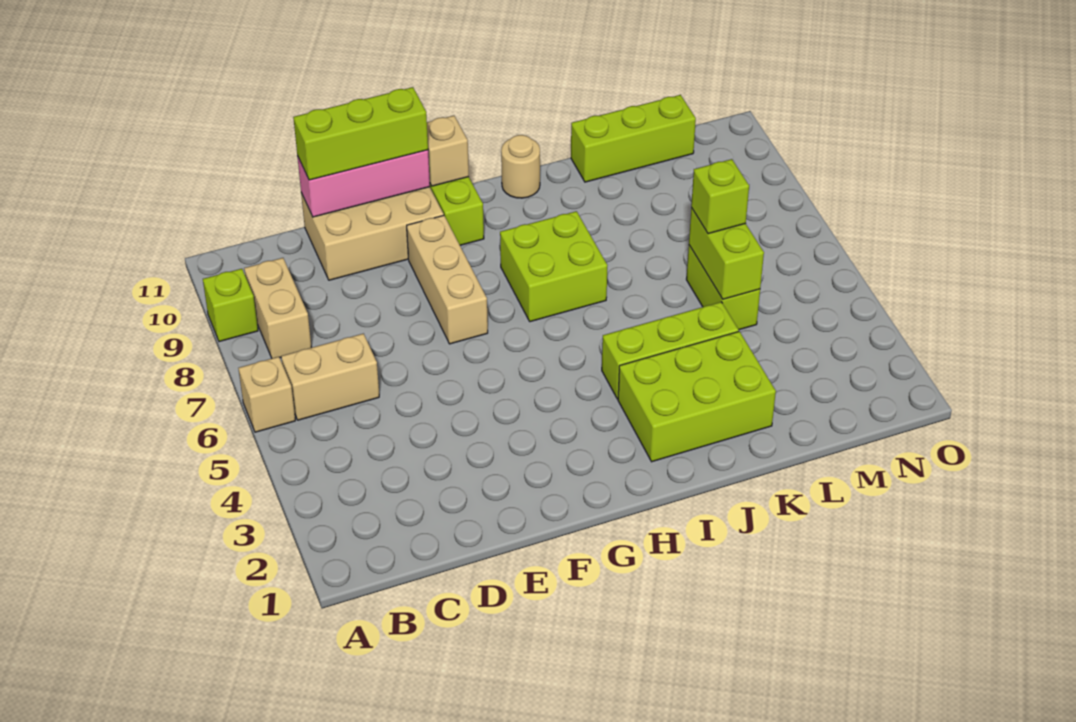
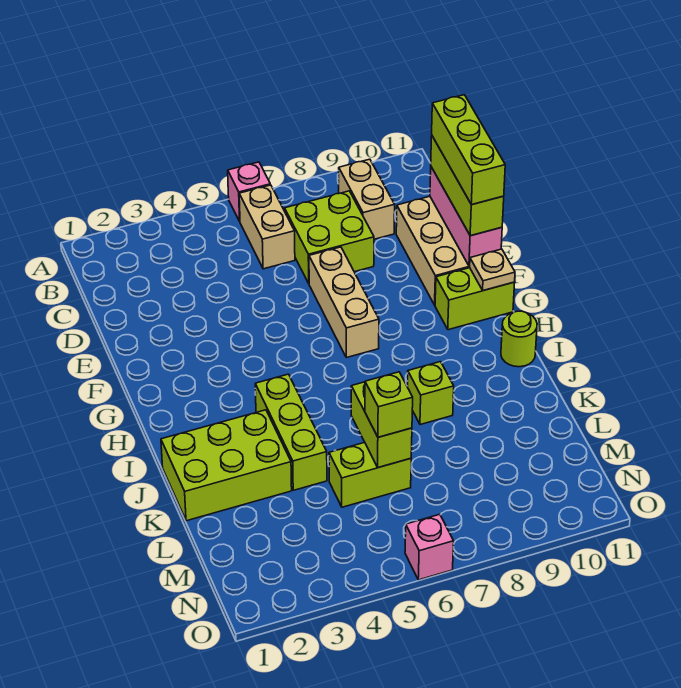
tan 1x1 brick [238,357,295,432] -> pink 1x1 brick [228,162,270,221]
lime 1x1 brick [203,269,258,342] -> lime 1x1 brick moved to [407,362,454,425]
tan 1x2 brick [244,258,311,358] -> tan 1x2 brick turned to [339,159,395,239]
tan 1x3 brick [407,215,488,344] -> tan 1x3 brick turned to [309,247,379,358]
tan 1x1 brick [427,116,469,186] -> tan 1x1 plate [470,249,515,291]
lime 2x2 brick [500,211,608,322] -> lime 2x2 brick moved to [285,191,374,283]
lime 2x3 brick [618,331,776,462] -> lime 2x3 brick turned to [161,410,292,521]
tan 1x1 round brick [501,135,540,198] -> lime 1x1 round brick [501,311,537,367]
lime 1x3 brick [571,95,696,182] -> lime 1x3 brick moved to [432,95,505,205]
lime 1x2 brick [689,208,764,299] -> lime 1x2 brick turned to [351,382,412,468]
none -> pink 1x1 brick [405,514,454,580]

